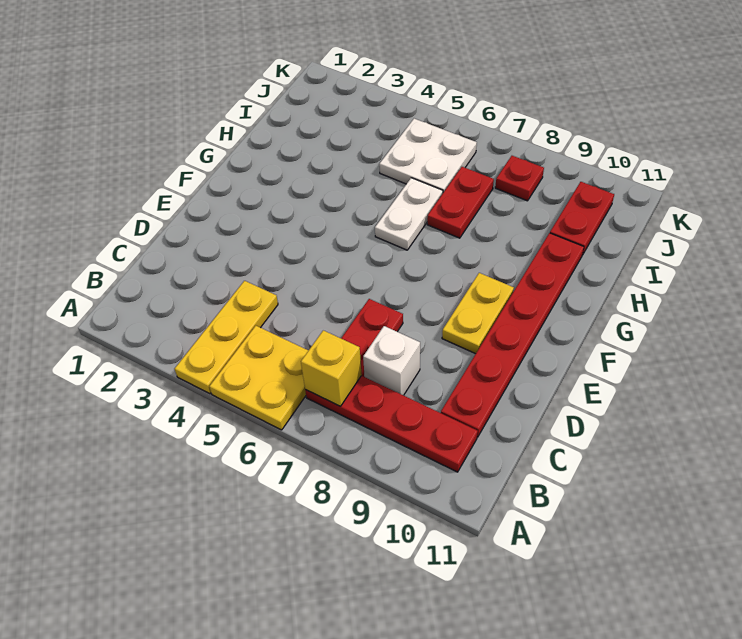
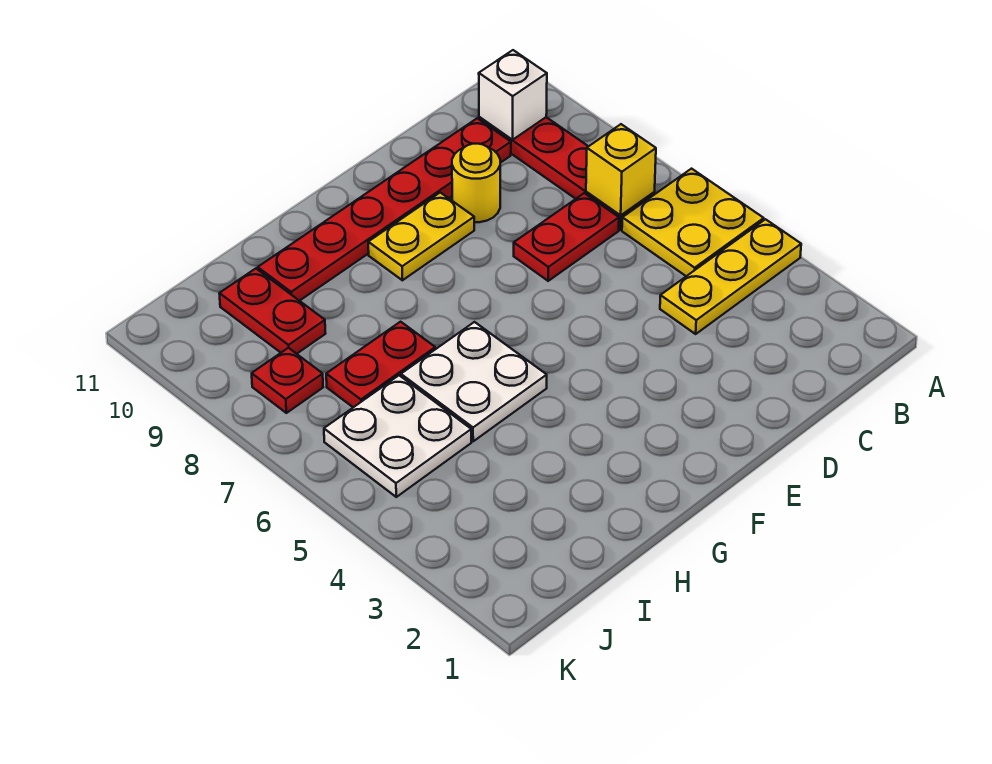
white 1x1 brick [363,326,420,395] -> white 1x1 brick moved to [479,50,547,140]
none -> yellow 1x1 round brick [452,144,500,222]
white 1x2 plate [375,178,443,250] -> white 2x2 plate [401,322,547,441]
red 1x2 plate [550,182,614,255] -> red 1x2 plate turned to [219,269,326,354]

